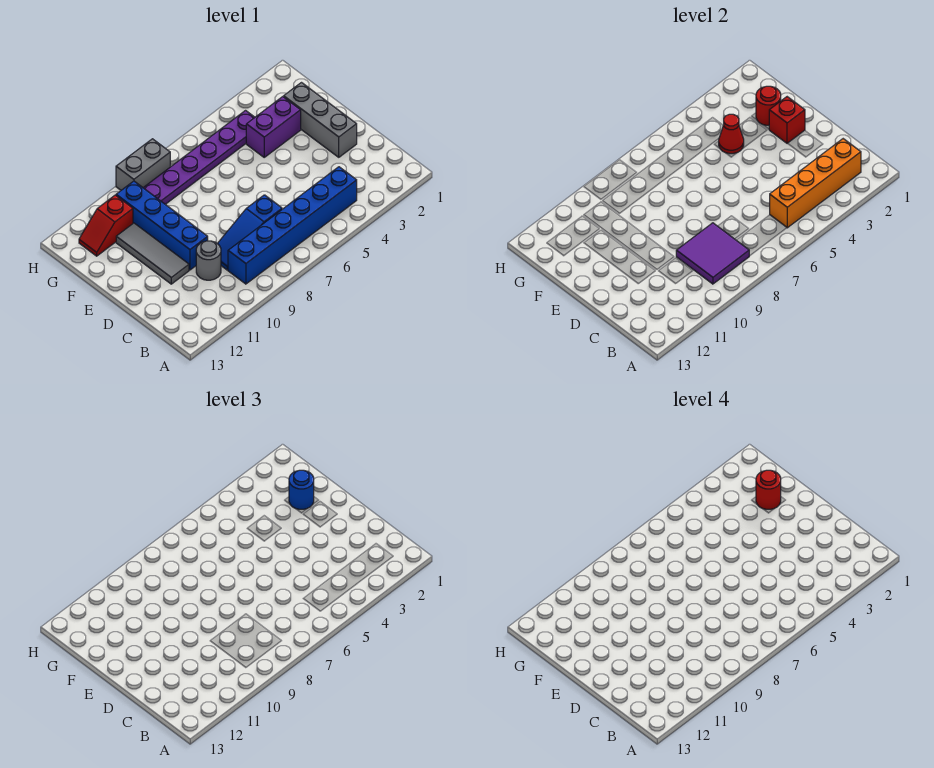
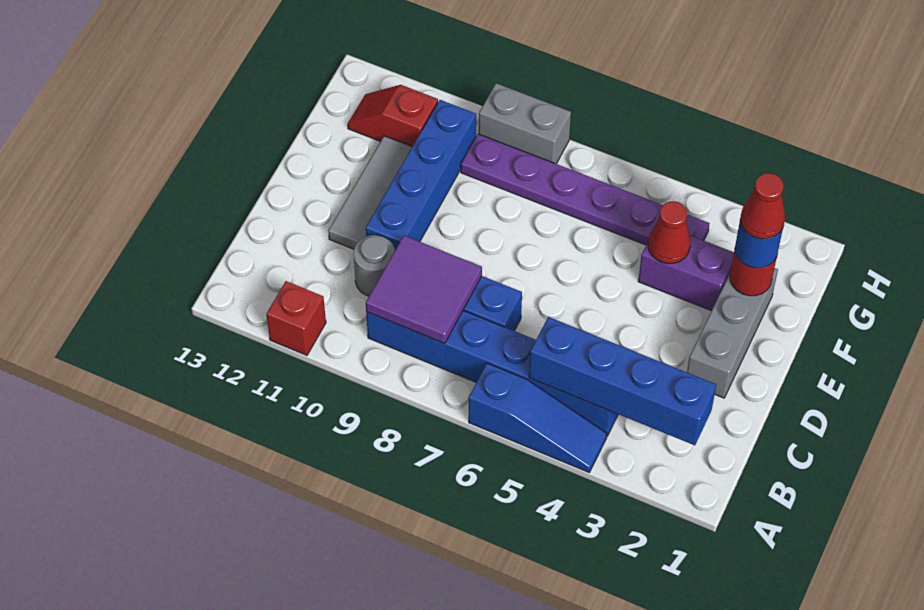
none -> blue 1x3 slope [469,363,607,473]
orange 1x4 brick [770,139,861,228] -> blue 1x4 brick [529,317,716,445]
red 1x1 brick [769,97,805,143] -> red 1x1 brick moved to [266,281,326,355]
red 1x1 round brick [756,470,781,509] -> red 1x1 cone [740,173,785,239]

